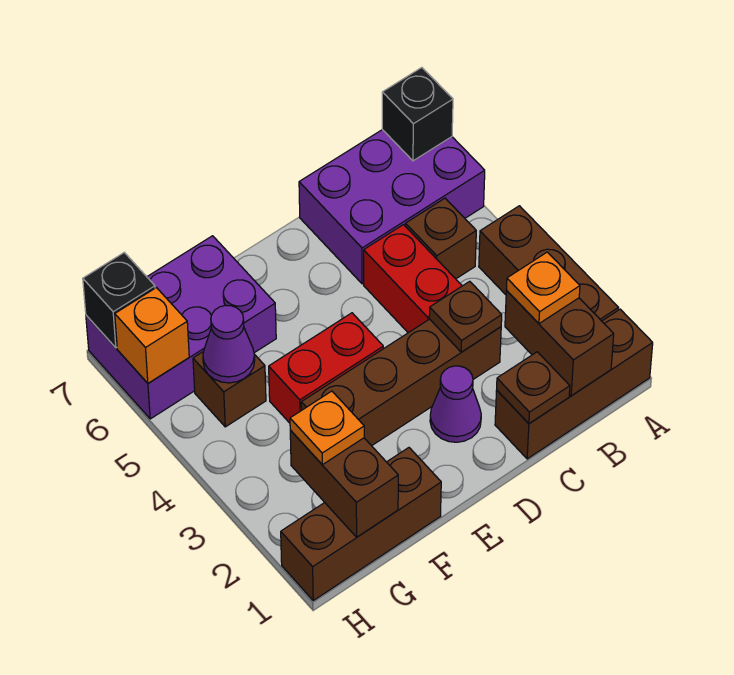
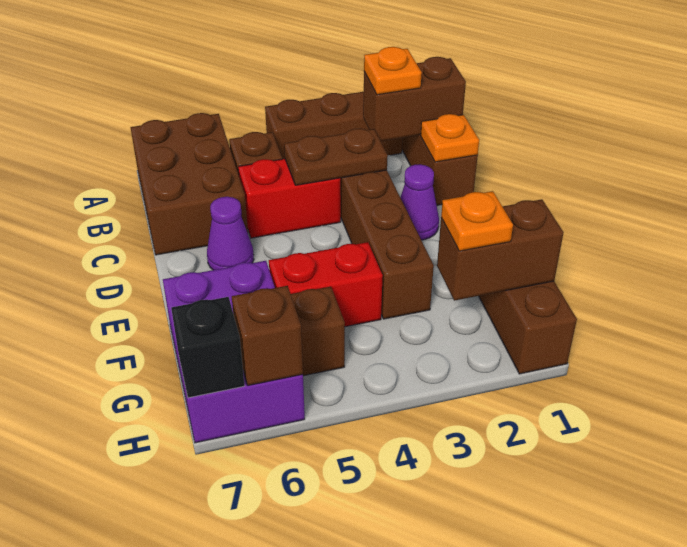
purple 2x3 brick [299,130,485,284] -> brown 2x3 brick [130,113,248,255]
black 1x1 brick [382,68,453,161] -> none
brown 1x1 plate [497,352,570,424] -> orange 1x1 plate [421,114,479,162]
brown 1x1 plate [429,281,502,352] -> brown 1x2 plate [284,128,388,185]
red 1x2 brick [269,313,383,423] -> red 1x2 brick turned to [269,242,383,327]
purple 1x1 cone [203,305,255,383] -> purple 1x1 cone moved to [207,197,254,270]
orange 1x1 brick [115,288,189,383] -> brown 1x1 brick [232,286,303,386]

